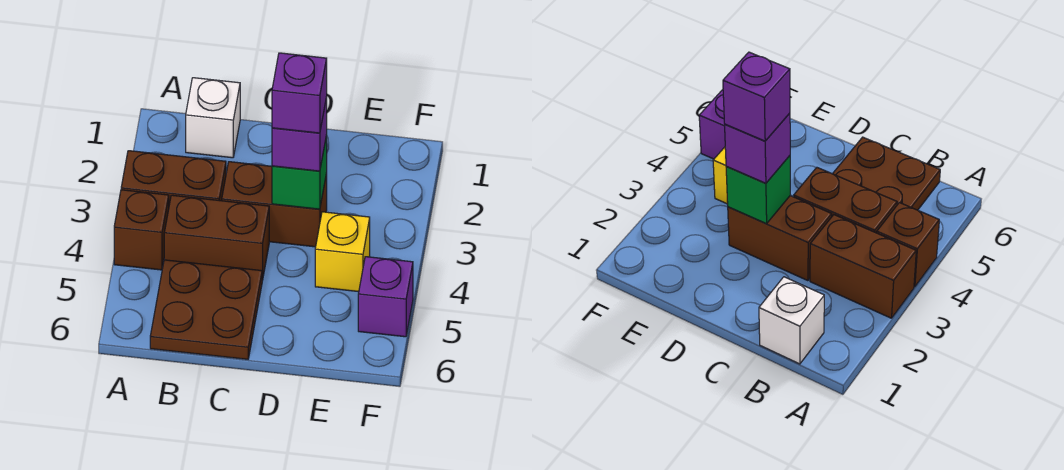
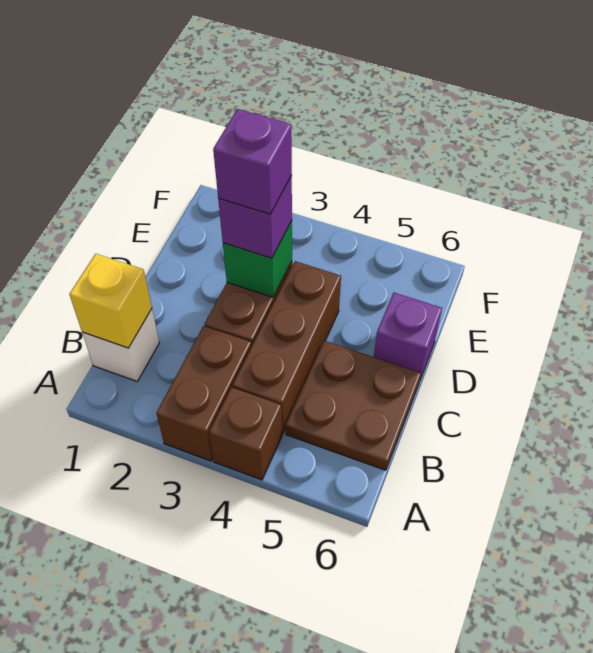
brown 1x2 brick [164,195,269,281] -> brown 1x3 brick [233,261,341,434]
yellow 1x1 brick [315,212,370,292] -> yellow 1x1 brick moved to [70,254,152,348]
purple 1x1 brick [358,257,413,337] -> purple 1x1 brick moved to [374,293,442,379]

